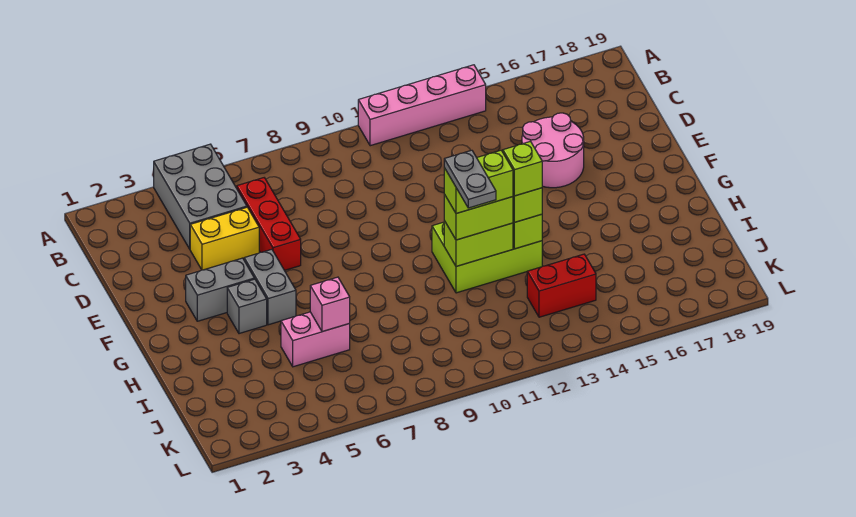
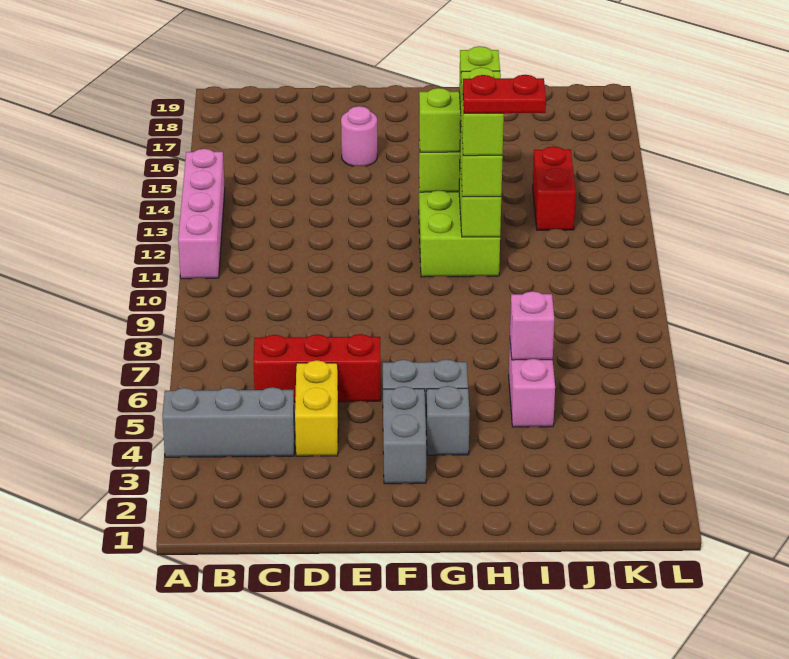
grey 2x3 brick [154,144,247,249] -> grey 1x3 brick [162,387,295,457]
pink 2x2 round brick [522,113,584,188] -> pink 1x1 round brick [341,106,377,166]
grey 1x2 plate [444,150,496,208] -> red 1x2 plate [463,75,546,114]

